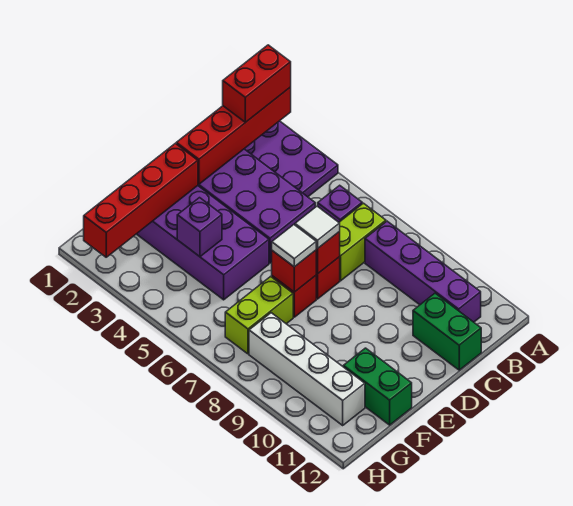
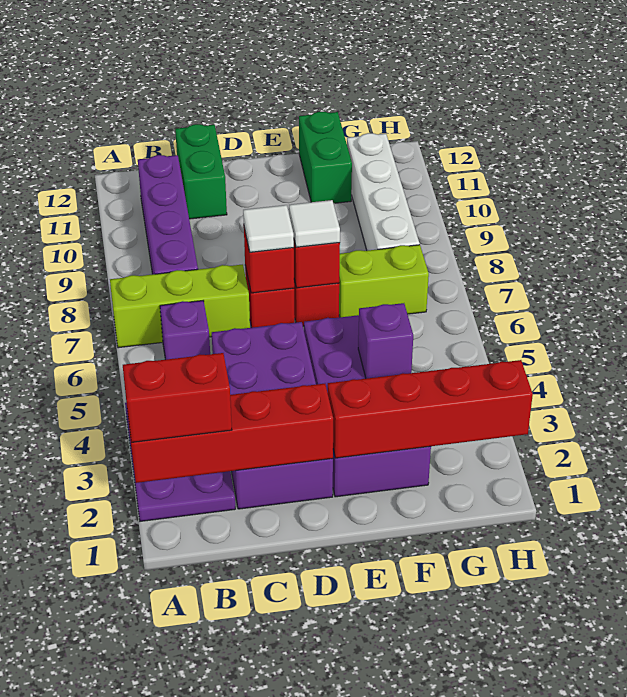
lime 1x2 brick [339,203,386,281] -> lime 1x3 brick [110,264,250,348]

